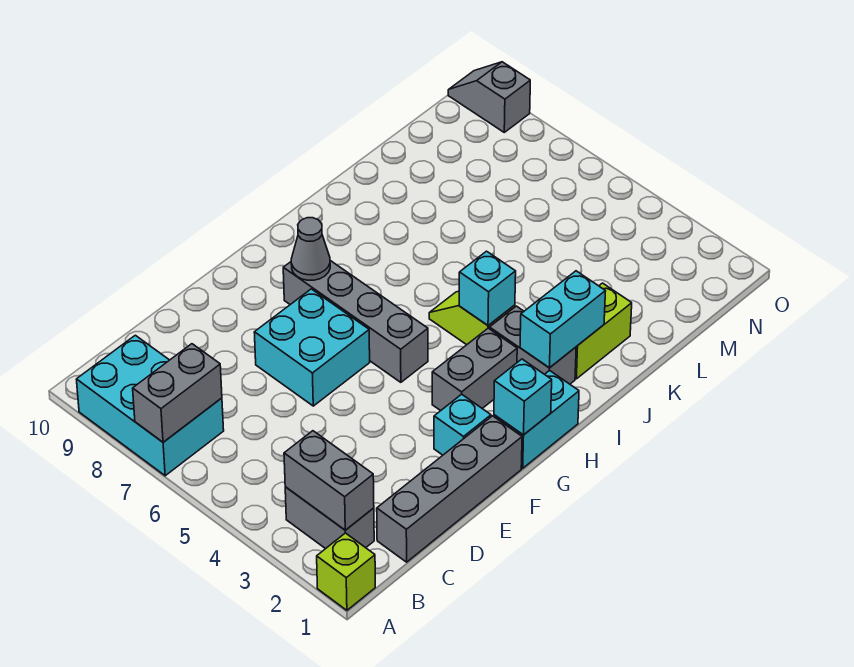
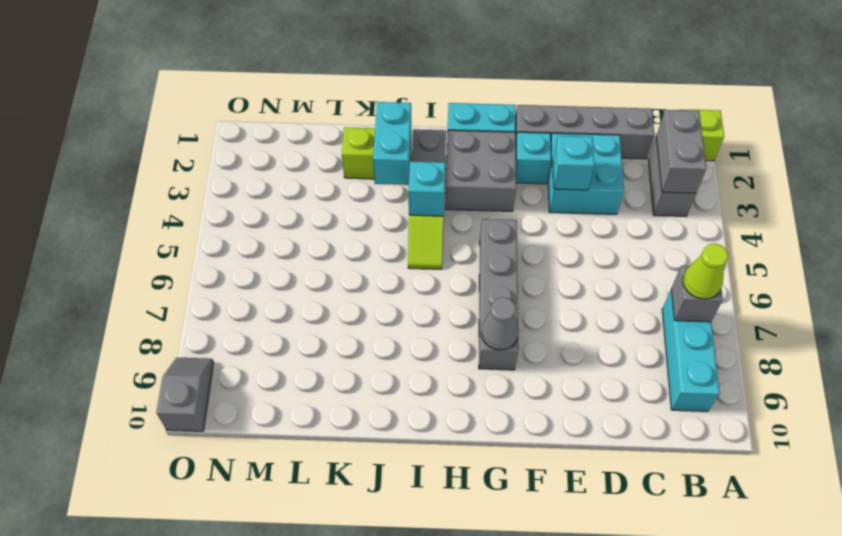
cyan 2x3 brick [76,335,224,476] -> cyan 1x3 brick [662,290,720,411]
grey 1x2 brick [133,344,222,442] -> grey 1x1 brick [671,266,723,322]
none -> lime 1x1 cone [683,243,728,299]
cyan 2x2 brick [254,289,370,406] -> cyan 2x2 brick moved to [548,133,624,214]
cyan 1x1 brick [494,359,552,435] -> cyan 1x1 brick moved to [553,136,594,190]
grey 1x2 brick [432,328,517,411] -> grey 2x2 brick [445,130,516,211]
cyan 1x2 brick [520,271,605,368] -> cyan 1x2 brick turned to [373,102,411,185]
grey 1x2 slope [448,62,530,132] -> grey 1x2 slope turned to [156,358,214,431]

